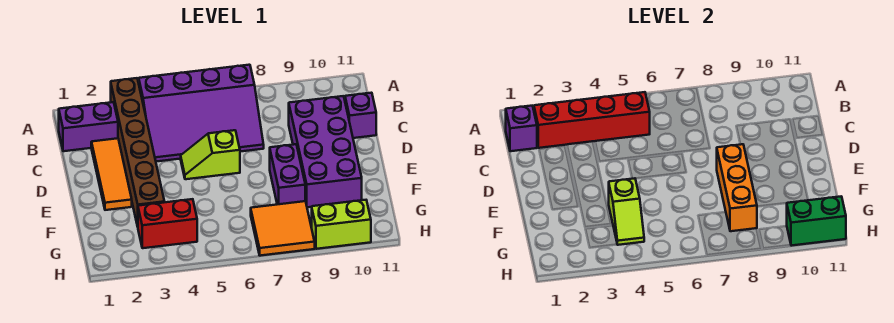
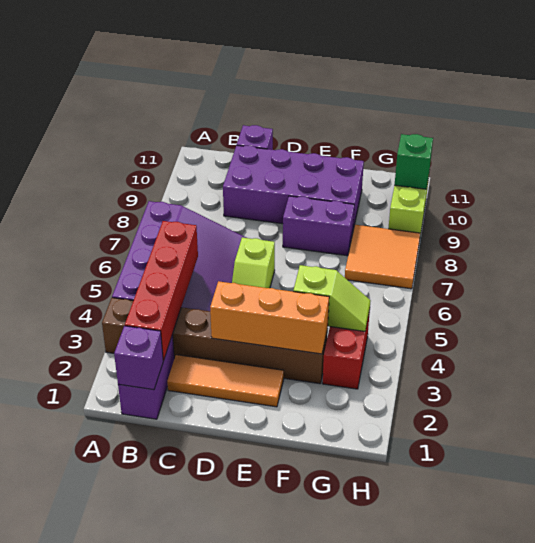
orange 1x3 brick [717,144,757,231] -> orange 1x3 brick moved to [210,281,329,354]
green 1x2 brick [787,197,846,246] -> green 1x1 brick [395,134,433,189]

